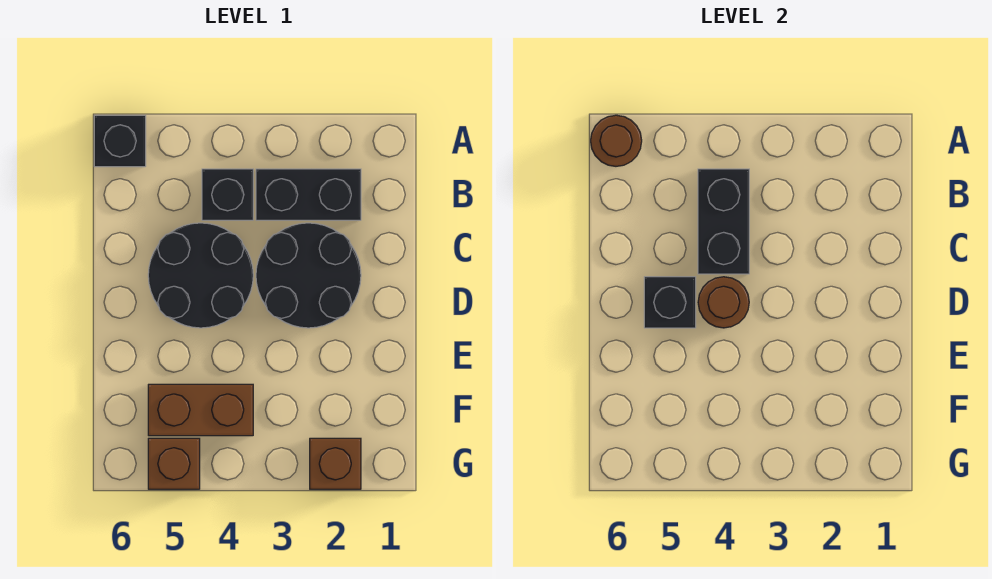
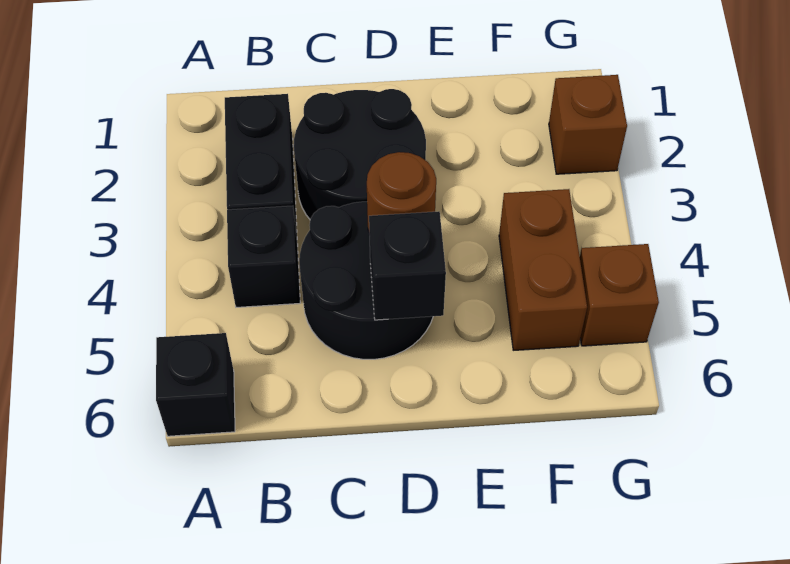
brown 1x1 round brick [591,115,642,166] -> none
black 1x2 brick [698,169,749,274] -> none

